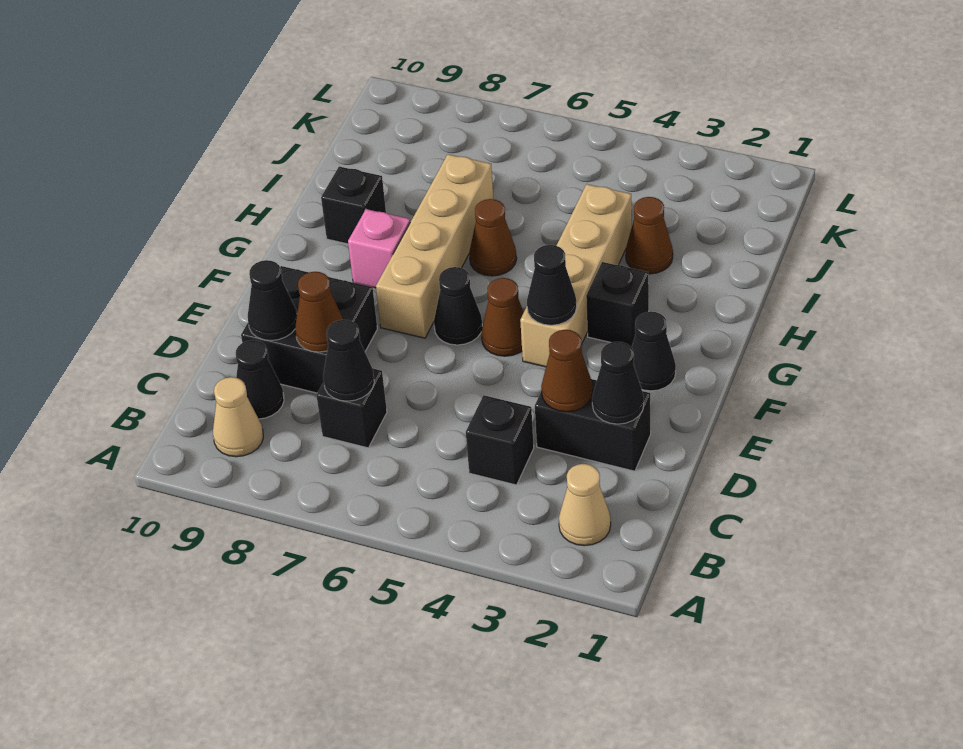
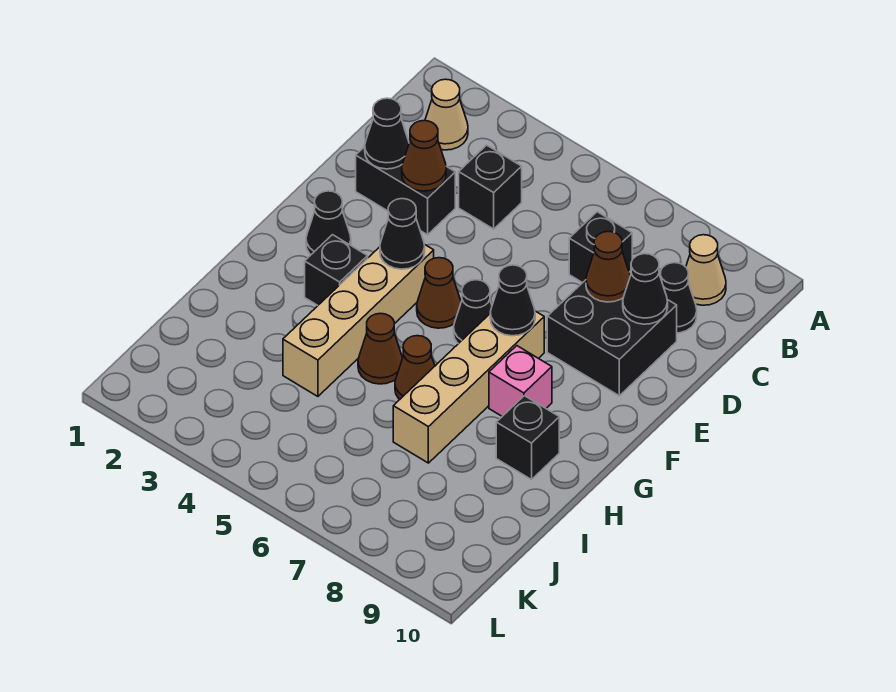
black 1x1 cone [323,320,374,401] -> black 1x1 cone moved to [490,265,535,336]
brown 1x1 cone [626,197,673,274] -> brown 1x1 cone moved to [358,313,402,384]

